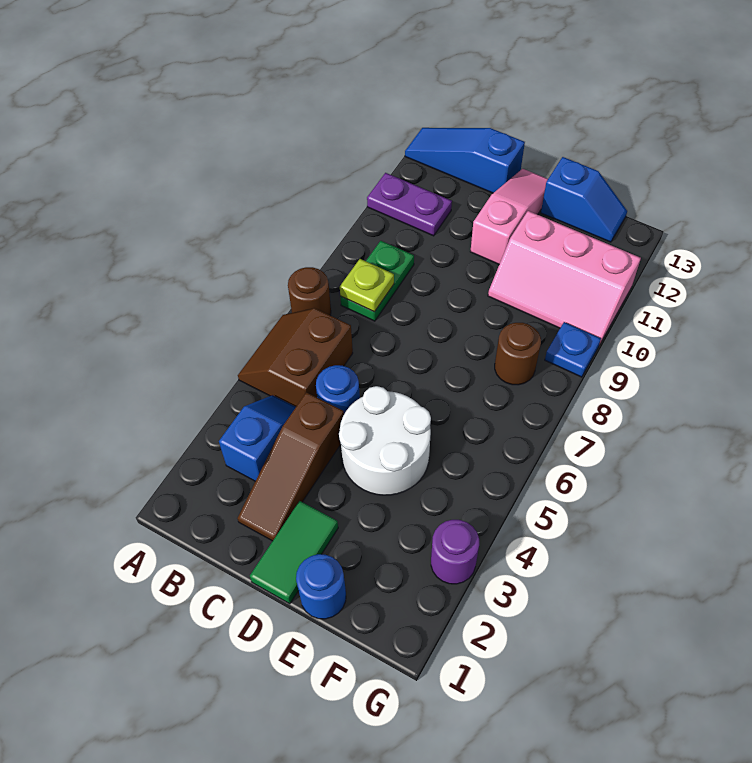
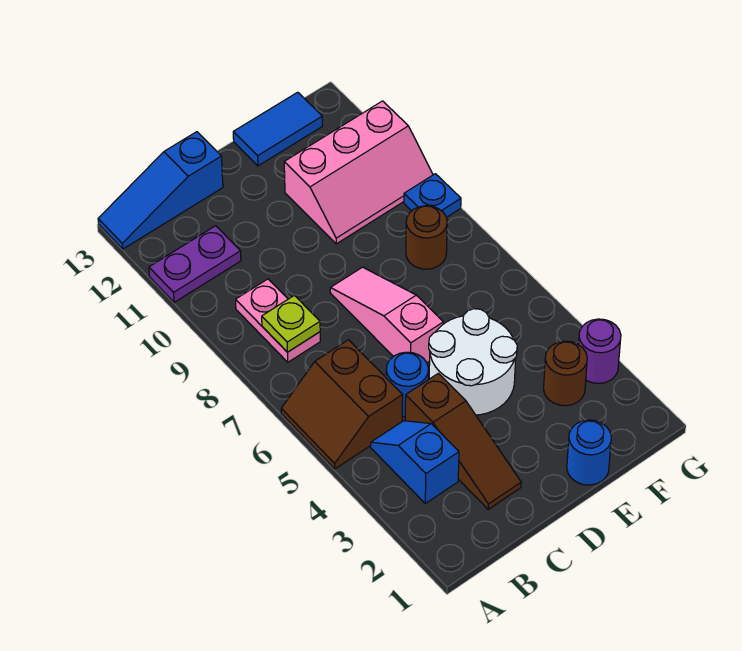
brown 1x1 round brick [288,267,331,316] -> brown 1x1 round brick moved to [544,341,587,406]
green 1x2 plate [340,241,414,321] -> pink 1x2 plate [236,279,320,362]
green 1x2 tile [250,501,338,604] -> none
pink 1x3 slope [470,169,548,264] -> pink 1x3 slope moved to [330,267,443,363]
blue 1x2 slope [541,157,627,242] -> blue 1x2 tile [233,92,322,166]

